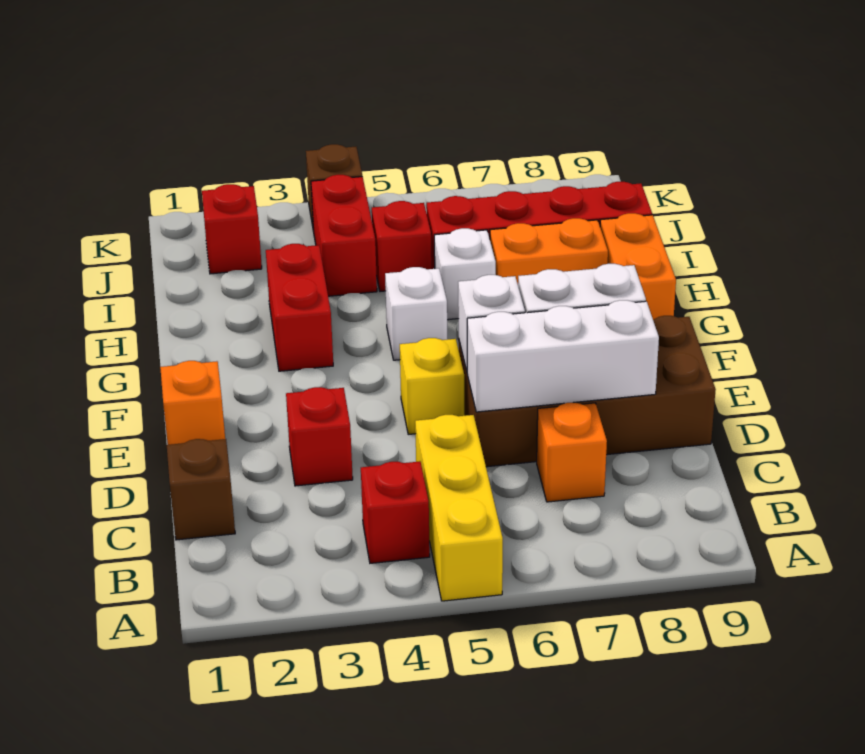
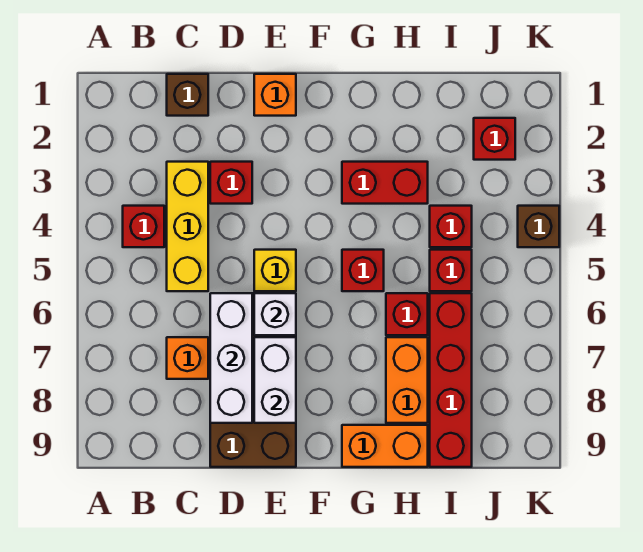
yellow 1x3 brick [415,415,503,601] -> yellow 1x3 brick turned to [167,162,208,291]
white 1x1 brick [385,267,447,360] -> red 1x1 brick [342,250,384,291]
white 1x1 brick [434,228,496,320] -> red 1x1 brick [386,293,428,335]
red 1x2 brick [311,175,377,296] -> red 1x1 brick [430,206,472,247]

